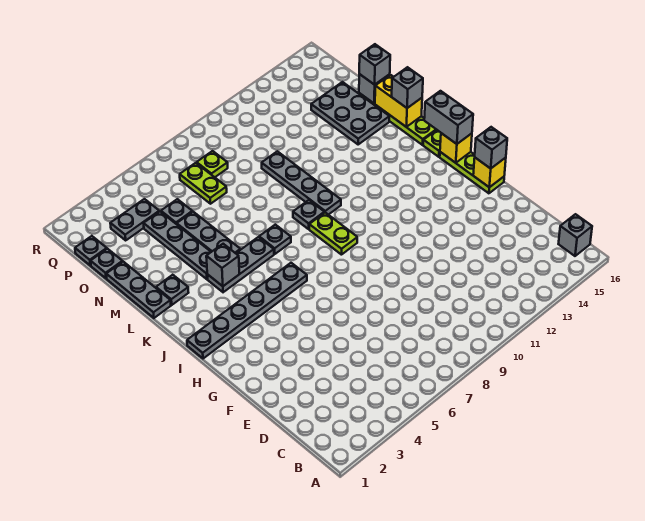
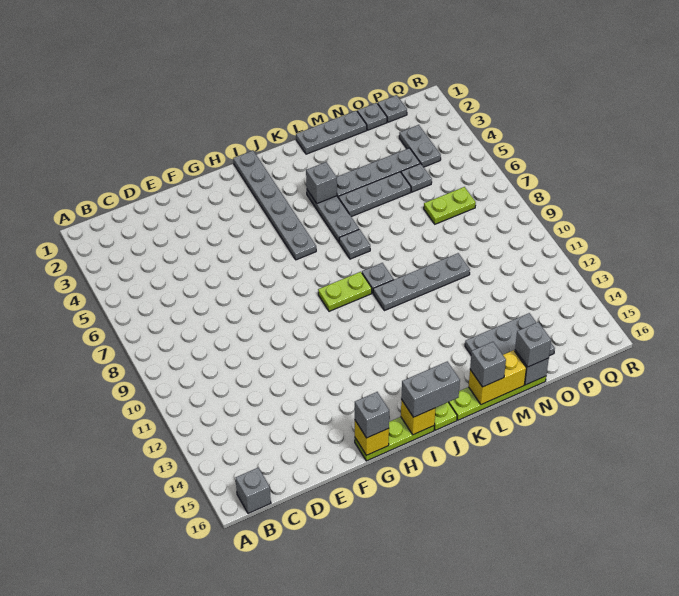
grey 1x1 plate [156,275,189,305] -> none
lime 1x1 plate [197,151,228,177] -> none

